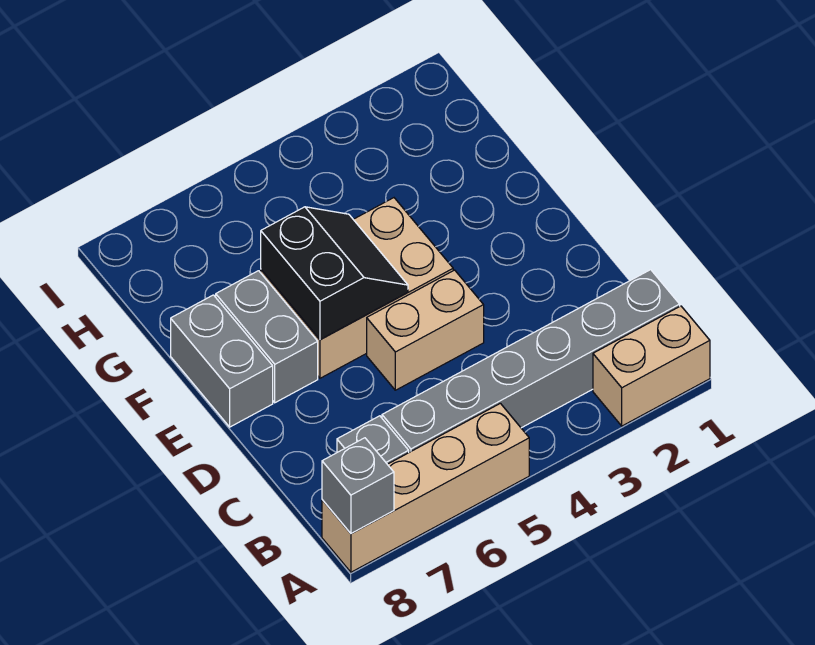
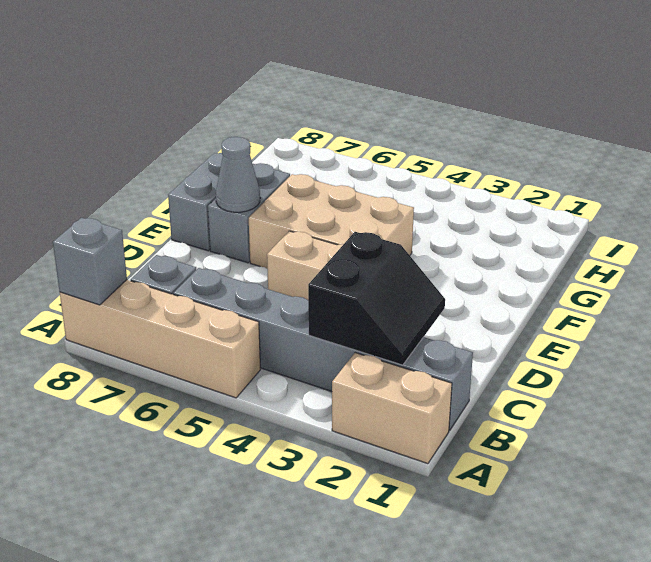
black 2x2 slope [261,207,408,340] -> black 2x2 slope moved to [308,232,445,365]
none -> grey 1x1 cone [216,137,260,212]

